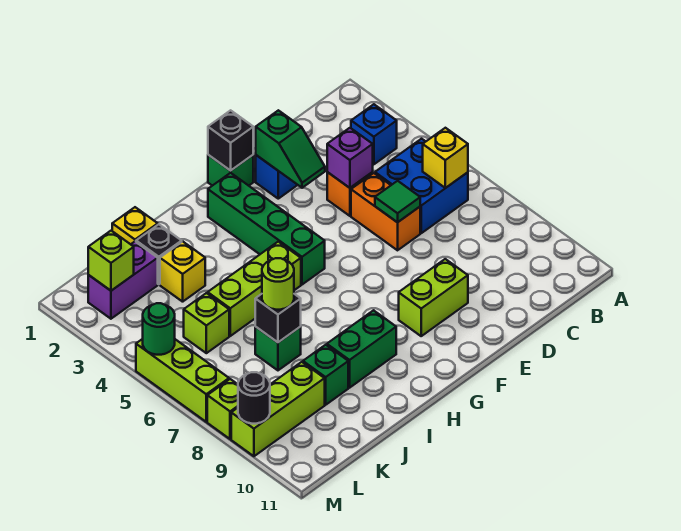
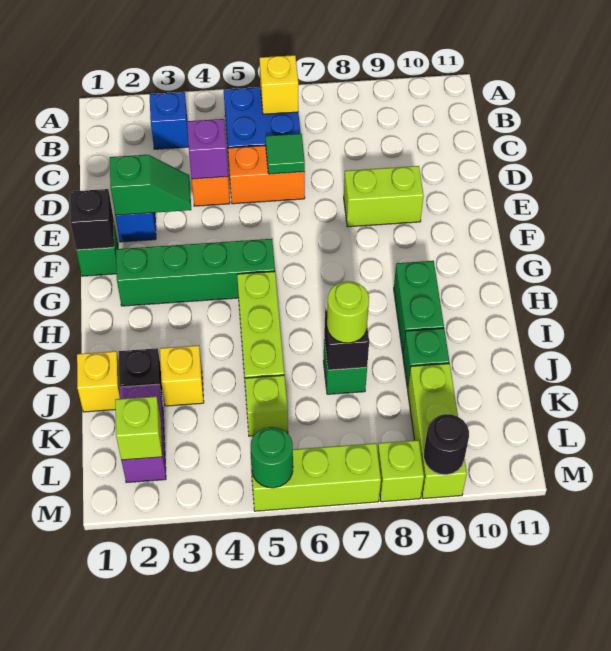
lime 1x2 brick [399,259,468,336] -> lime 1x2 brick turned to [344,166,424,227]

